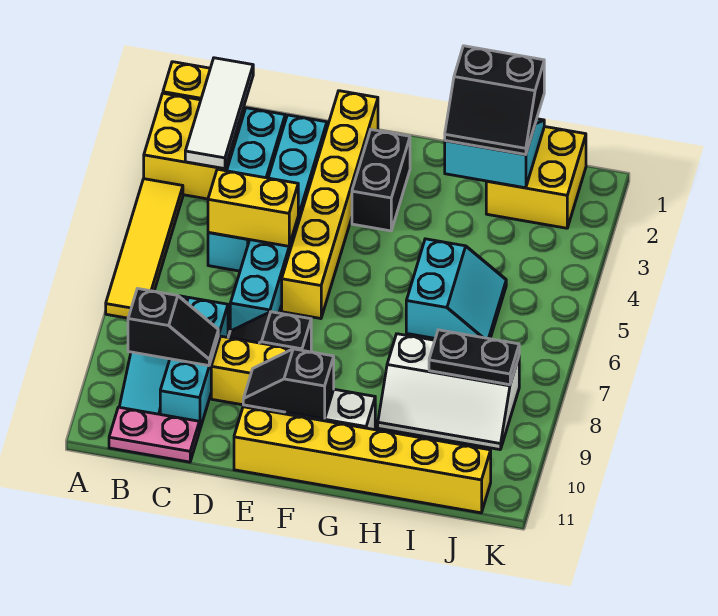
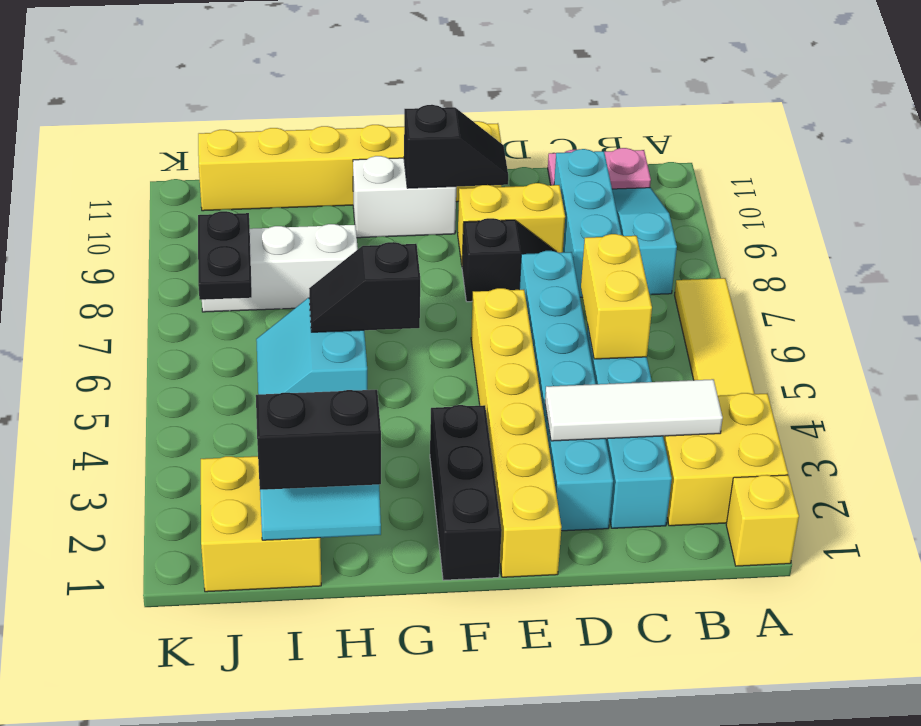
white 1x3 tile [185,58,253,169] -> white 1x3 tile turned to [545,379,723,441]
black 1x2 slope [128,289,218,366] -> black 1x2 slope moved to [309,242,420,332]
yellow 1x2 brick [208,169,298,246] -> yellow 1x2 brick turned to [581,234,652,359]
black 1x2 brick [352,130,410,231] -> black 1x3 brick [430,405,502,580]
black 1x2 plate [429,330,519,385] -> black 1x2 plate turned to [198,211,252,300]

